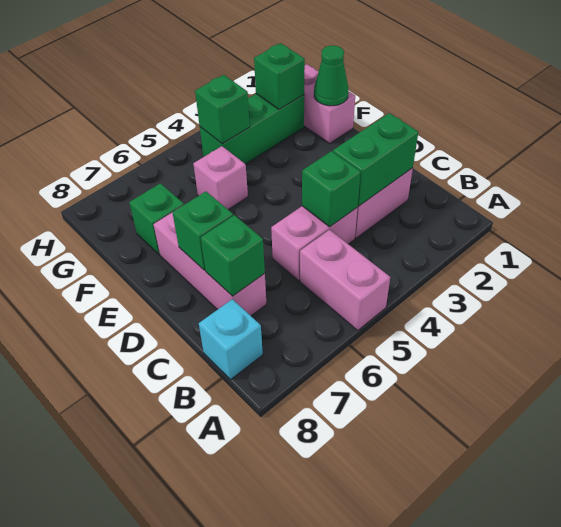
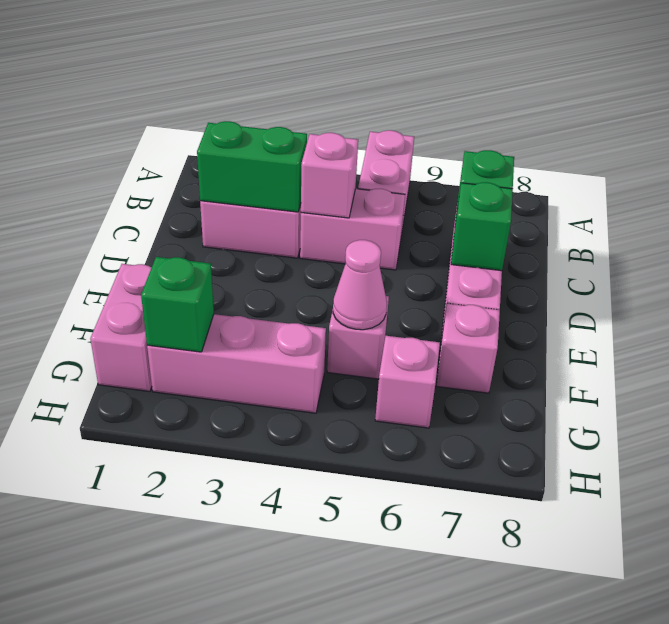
cyan 1x1 brick [199,299,263,380] -> none
green 1x1 brick [302,151,361,227] -> pink 1x1 brick [301,133,358,218]
green 1x1 cone [314,46,348,106] -> none
none -> pink 1x1 cone [333,240,387,330]
green 1x1 brick [129,183,184,255] -> pink 1x1 brick [436,303,500,393]
green 1x3 brick [200,94,304,164] -> pink 1x3 brick [147,314,326,413]
green 1x1 brick [195,75,250,144] -> none
none -> pink 1x1 brick [375,336,440,428]

